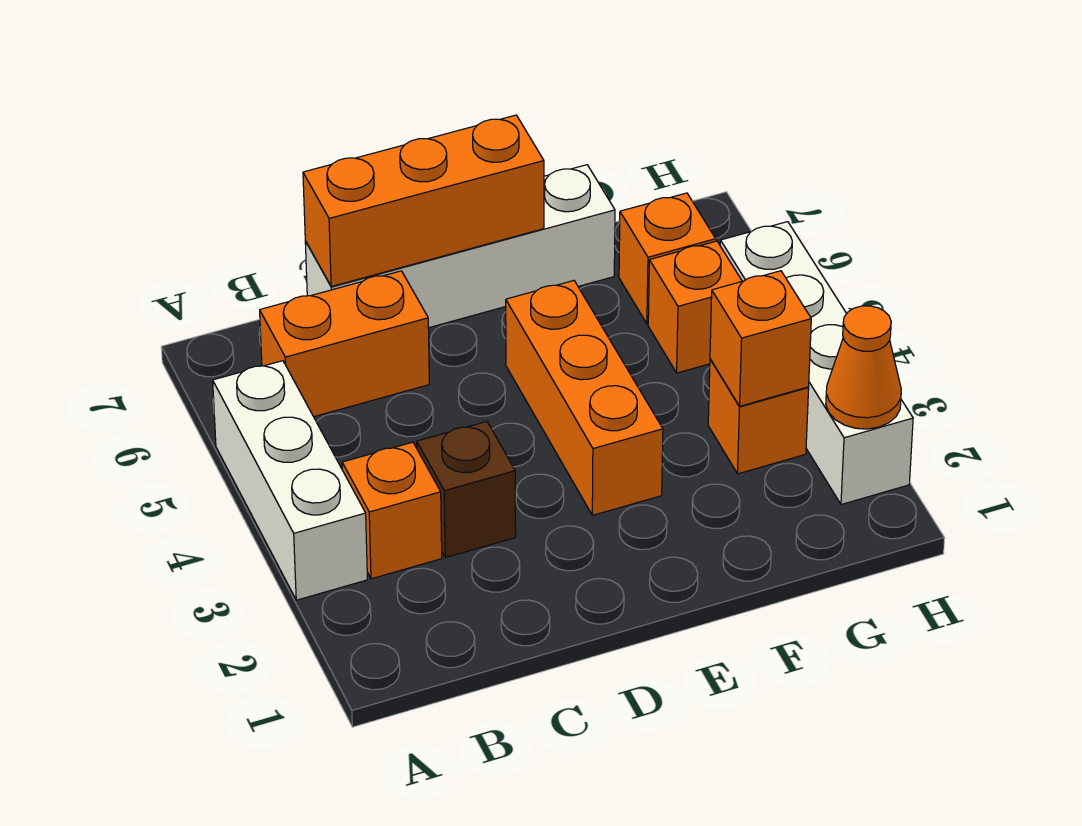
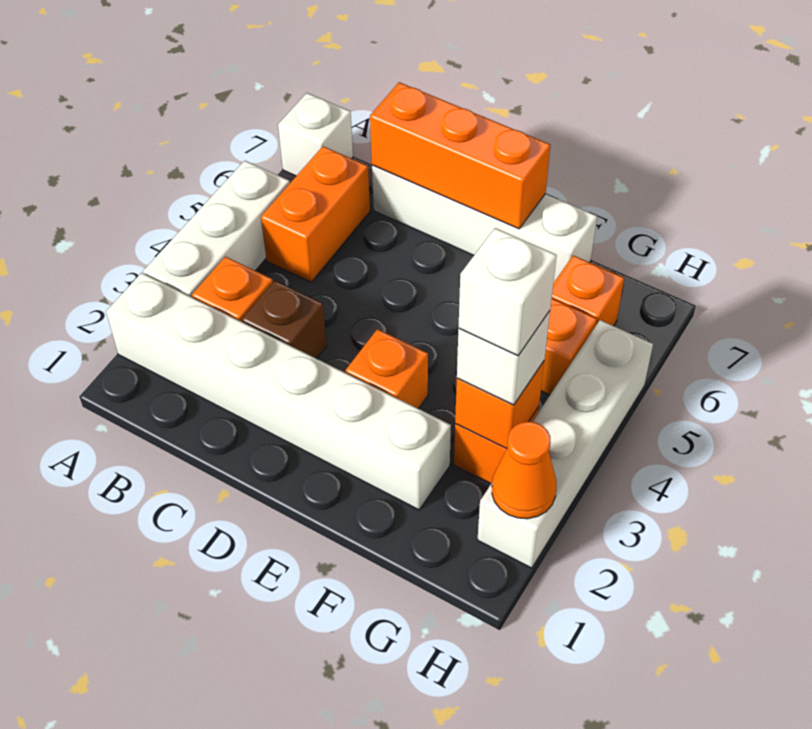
none -> white 1x6 brick [106,273,451,510]
none -> white 1x1 brick [278,93,353,176]
orange 1x2 brick [260,271,429,417] -> orange 1x2 brick turned to [261,146,370,282]
orange 1x3 brick [506,281,663,515] -> orange 1x1 brick [346,329,428,409]
none -> white 1x1 brick [457,311,550,405]
none -> white 1x1 brick [458,228,557,356]

